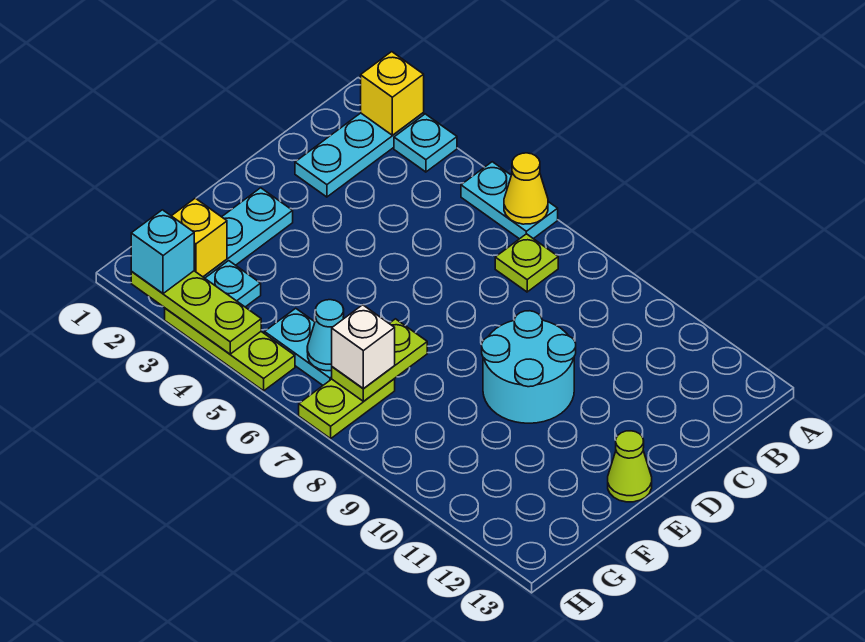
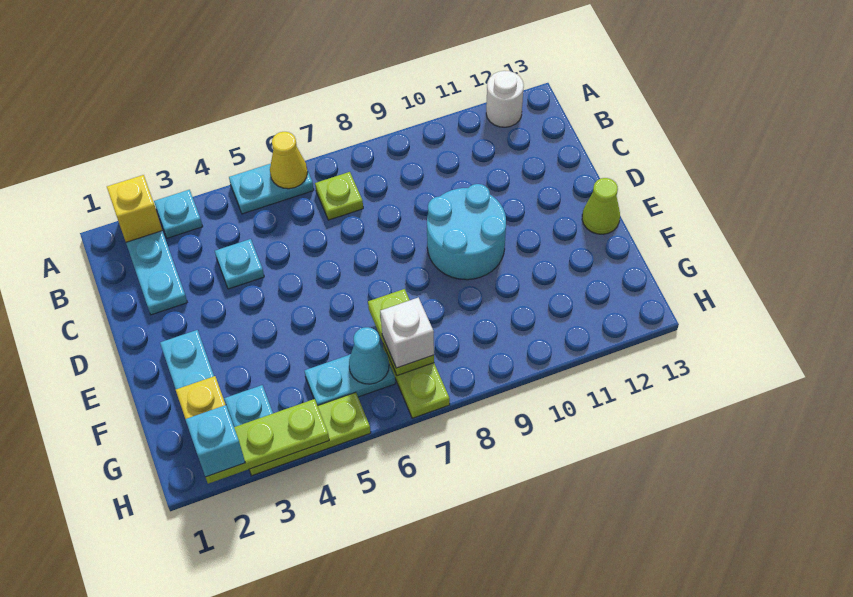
none -> white 1x1 round brick [486,71,524,127]
none -> cyan 1x1 plate [215,239,264,289]

